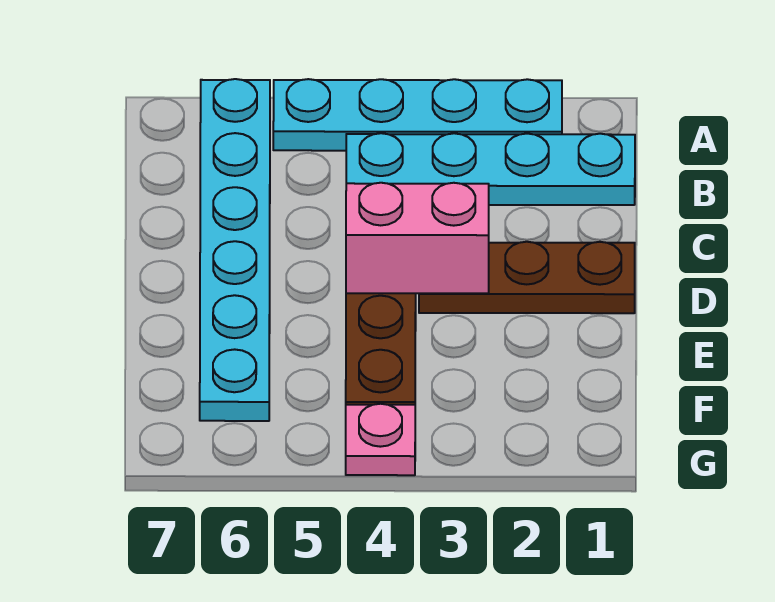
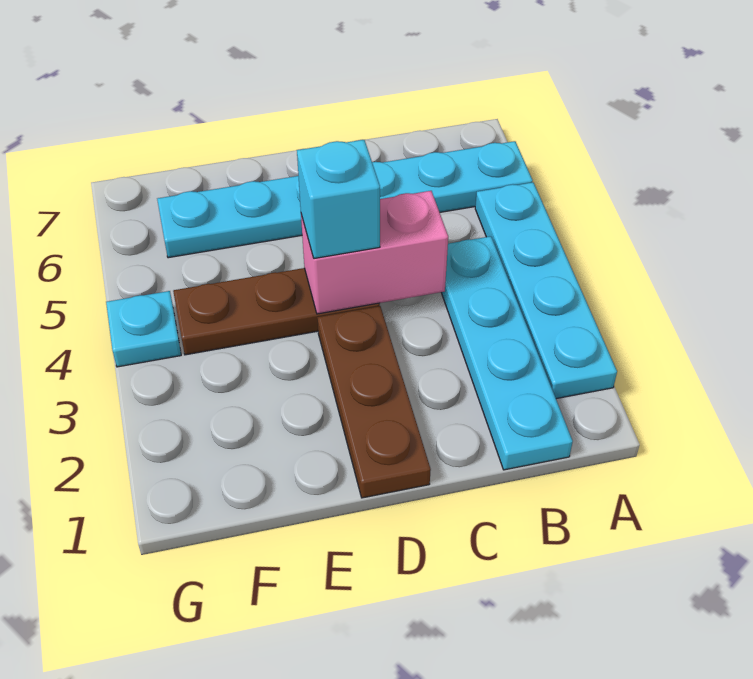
pink 1x2 brick [346,183,489,293] -> pink 1x2 brick turned to [301,191,448,314]
none -> cyan 1x1 brick [297,140,380,259]
pink 1x1 plate [346,404,415,475] -> cyan 1x1 plate [106,291,181,367]

